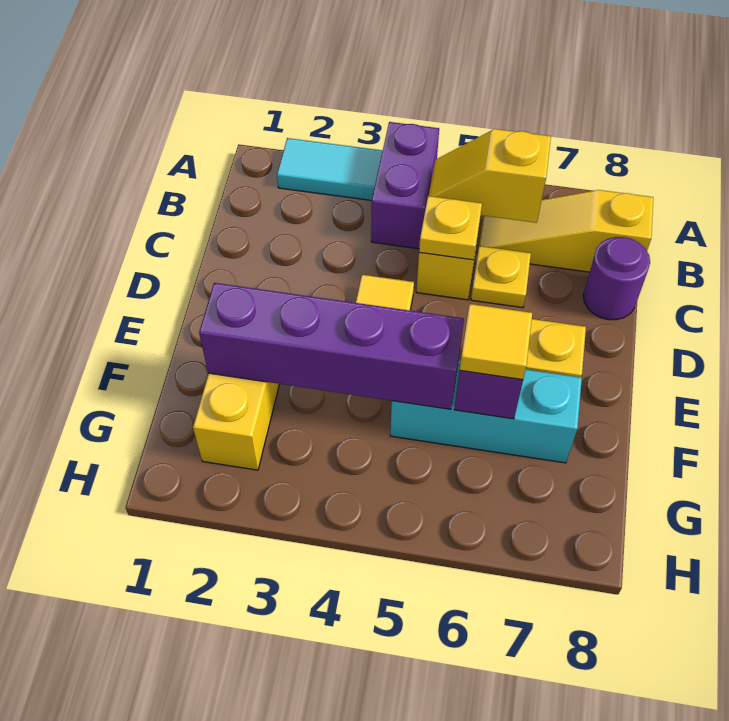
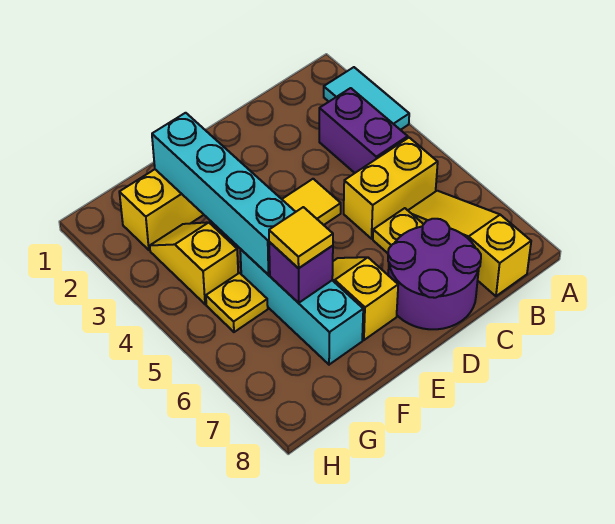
purple 1x2 brick [371,122,439,249] -> purple 1x2 brick turned to [319,88,408,173]
yellow 1x2 slope [429,129,551,223] -> yellow 1x2 slope moved to [150,222,238,304]
yellow 1x1 plate [419,196,482,260] -> yellow 1x1 plate moved to [206,273,268,332]
purple 1x1 round brick [583,237,650,320] -> purple 2x2 round brick [388,219,481,329]
purple 1x4 brick [199,283,464,409] -> cyan 1x4 brick [152,113,295,275]

